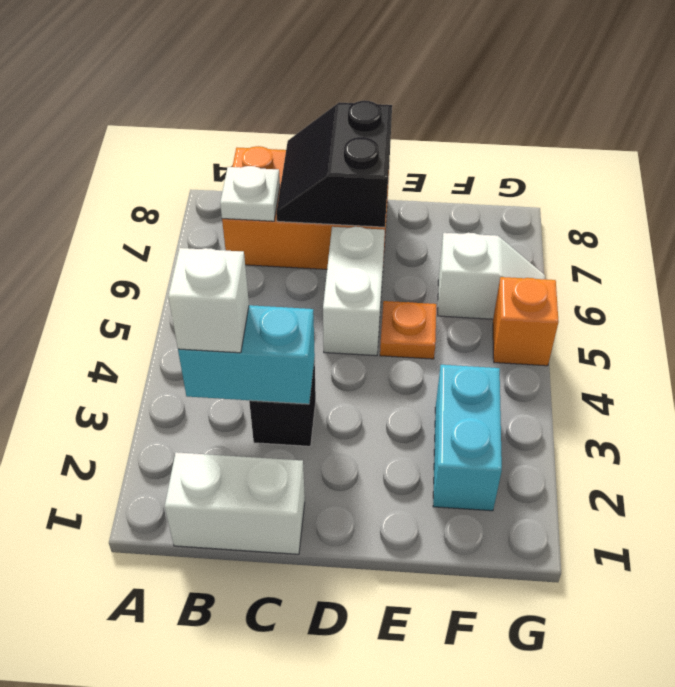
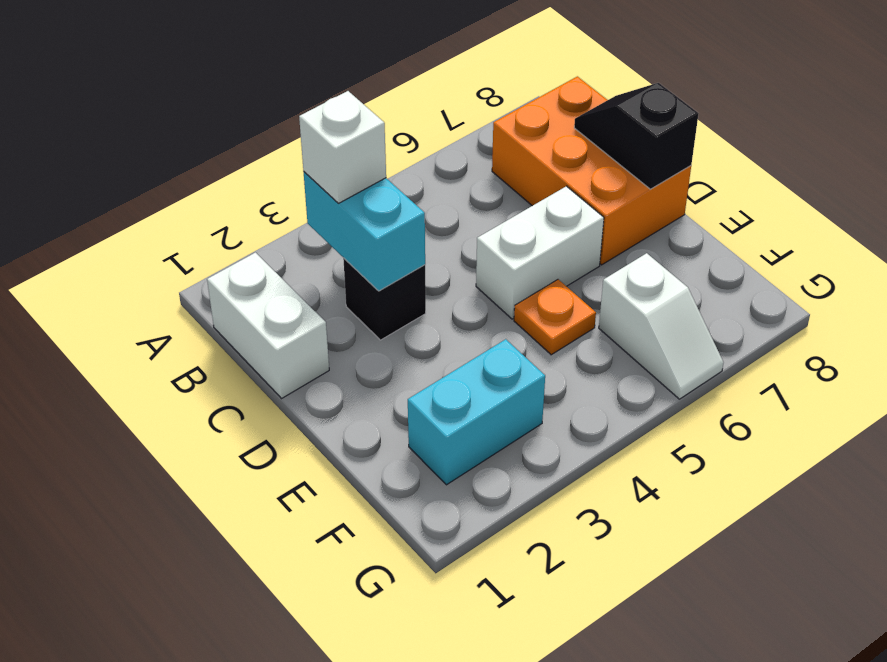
white 1x1 plate [220,166,280,221] -> none
black 2x2 slope [276,101,392,227] -> black 1x2 slope [574,83,698,189]
orange 1x1 brick [493,277,559,366] -> none

